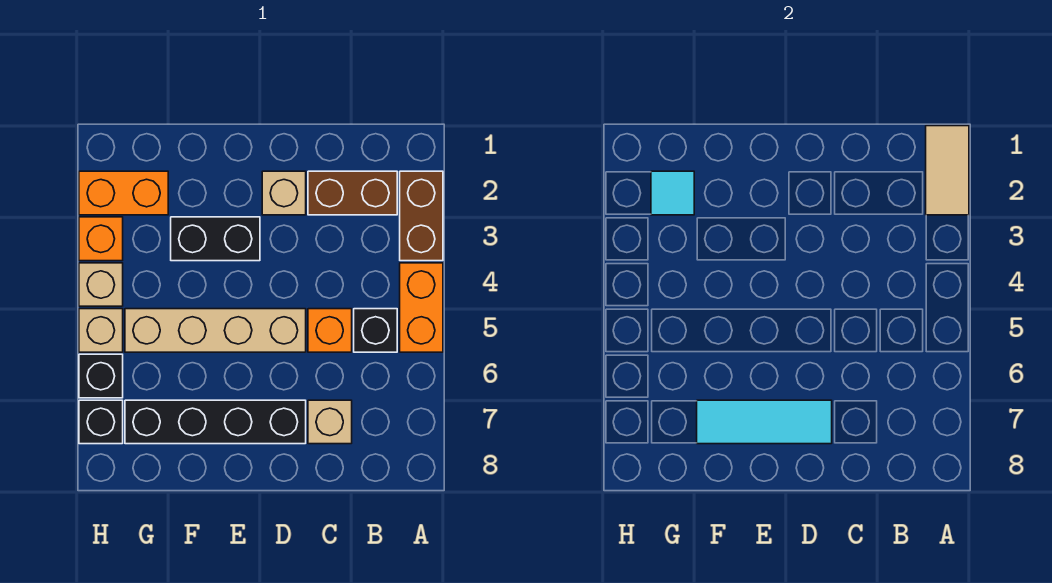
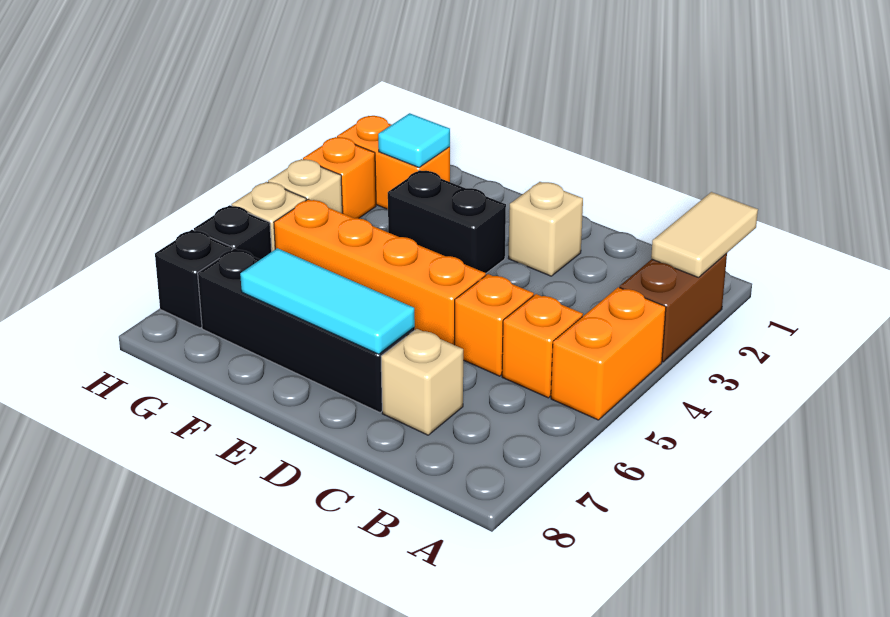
brown 1x2 brick [308,171,397,215] -> none
black 1x1 brick [354,309,397,352] -> orange 1x1 brick [502,294,583,398]
tan 1x4 brick [125,309,306,352] -> orange 1x4 brick [274,199,486,345]

